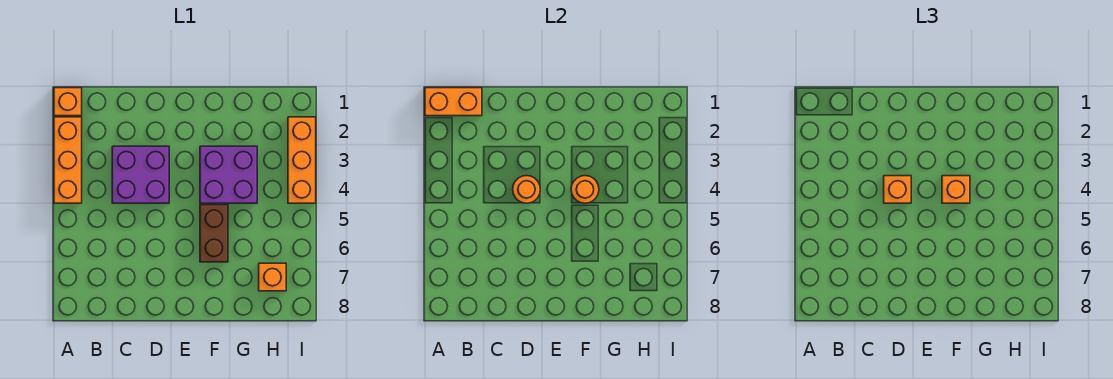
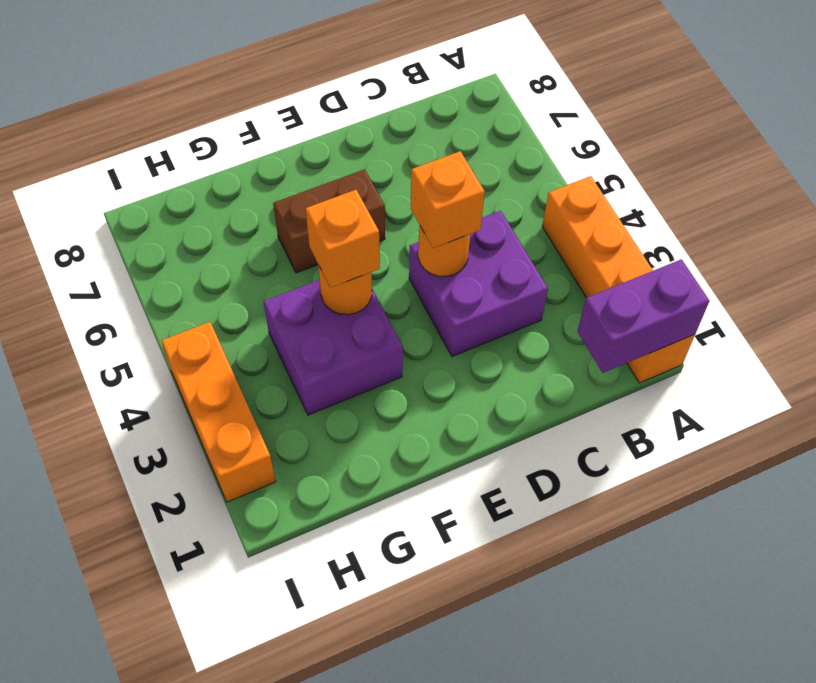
orange 1x2 brick [425,88,482,116] -> purple 1x2 brick [577,259,709,373]
brown 1x2 brick [200,205,228,262] -> brown 1x2 brick turned to [273,169,385,273]
orange 1x1 brick [259,263,286,291] -> none

